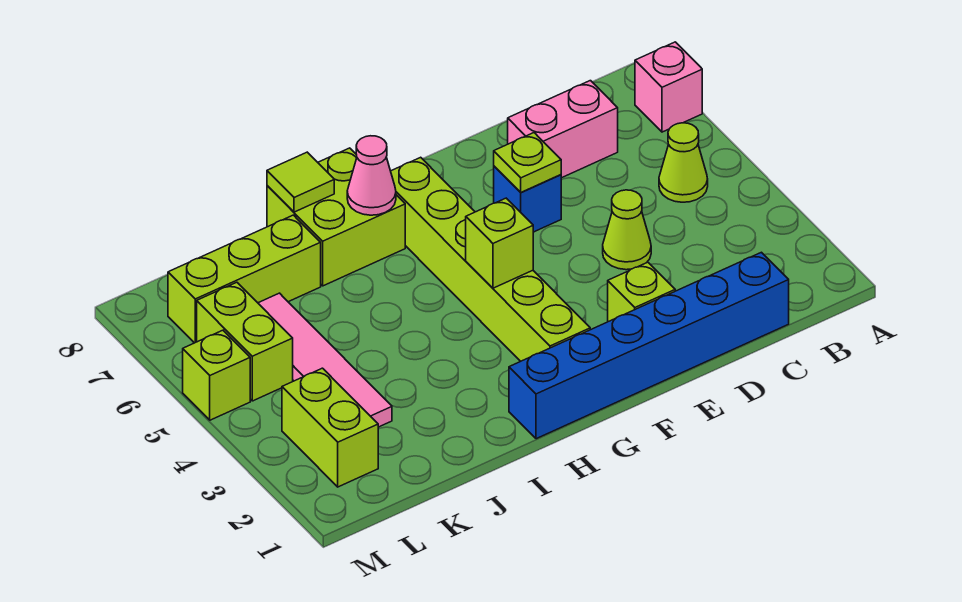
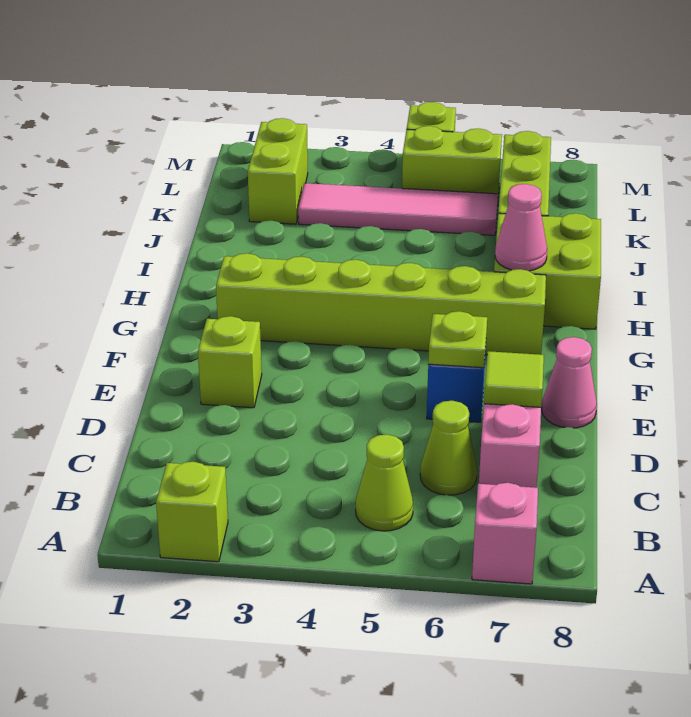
blue 1x6 brick [509,252,789,439] -> none
lime 1x1 cone [603,190,651,270] -> lime 1x1 cone moved to [420,401,477,495]
none -> pink 1x1 cone [542,337,597,428]
lime 1x1 brick [466,198,533,288] -> lime 1x1 brick moved to [156,462,228,562]
lime 1x1 tile [267,152,334,212] -> lime 1x1 tile moved to [484,351,544,407]
lime 1x2 brick [282,368,378,487] -> lime 1x2 brick turned to [248,118,308,224]

